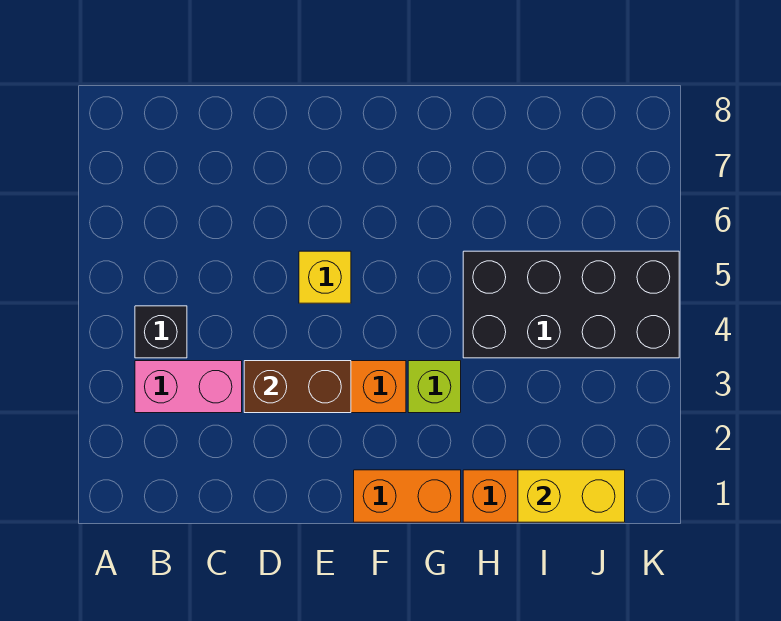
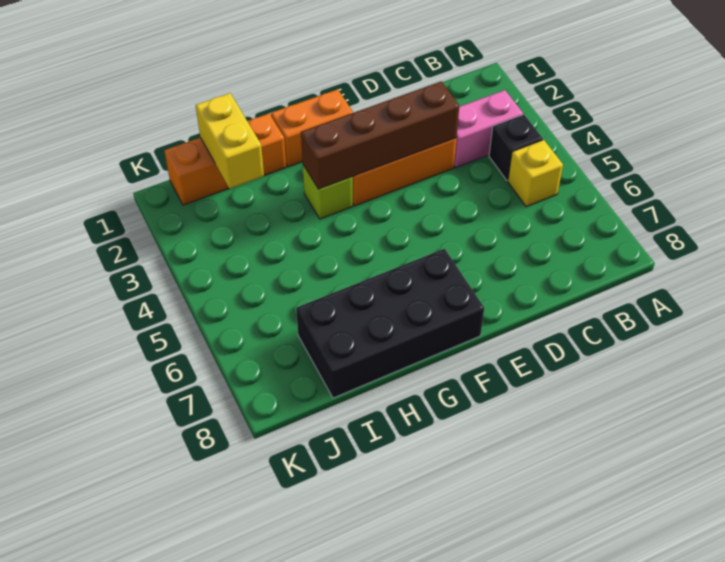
brown 1x2 brick [244,361,351,413] -> brown 1x4 brick [301,81,459,189]
yellow 1x1 brick [299,251,351,303] -> yellow 1x1 brick moved to [508,140,563,207]
black 2x4 brick [463,251,679,358] -> black 2x4 brick moved to [296,249,484,398]
yellow 1x2 brick [518,470,625,522] -> yellow 1x2 brick turned to [196,93,264,189]

